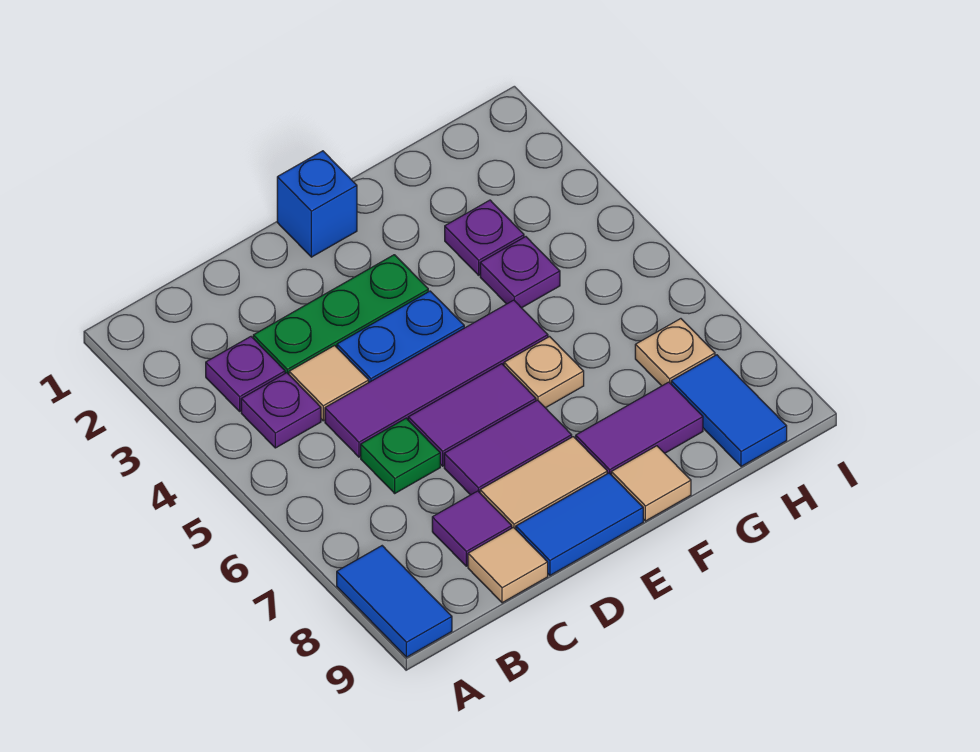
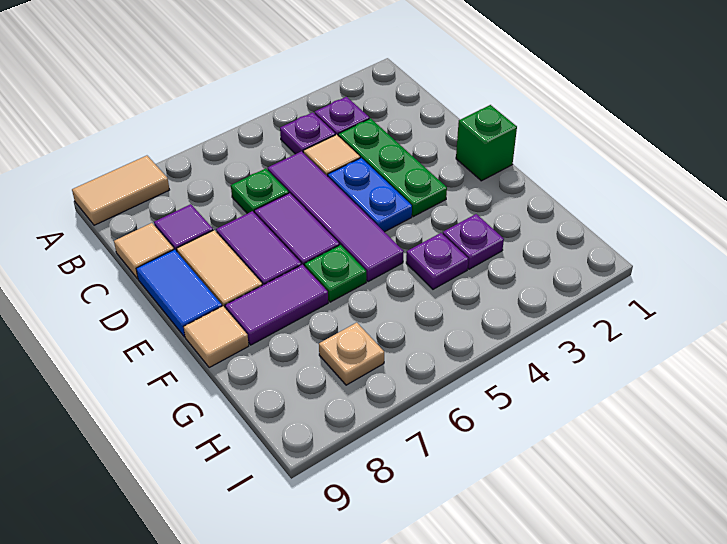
blue 1x2 tile [337,546,452,657] -> tan 1x2 tile [72,156,169,225]
blue 1x1 brick [277,151,357,257] -> green 1x1 brick [456,105,517,181]
tan 1x1 plate [504,337,584,408] -> green 1x1 plate [304,245,366,302]
purple 1x2 tile [576,382,703,474] -> purple 1x2 tile turned to [225,265,328,345]
blue 1x2 tile [671,355,787,466] -> none

